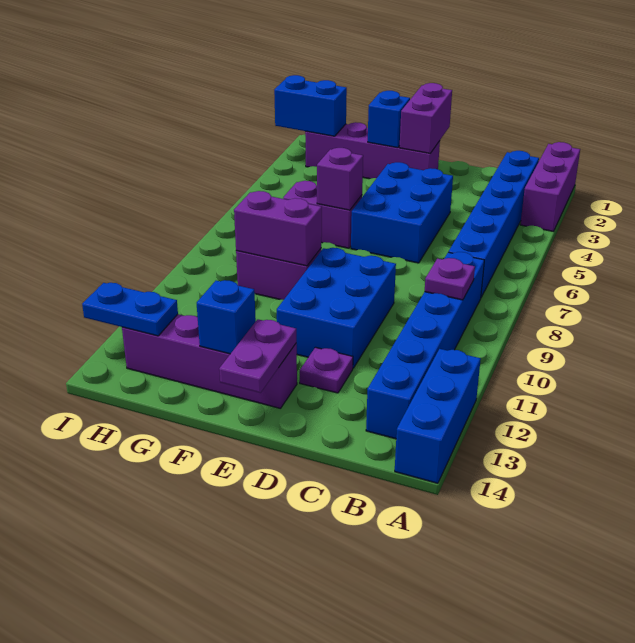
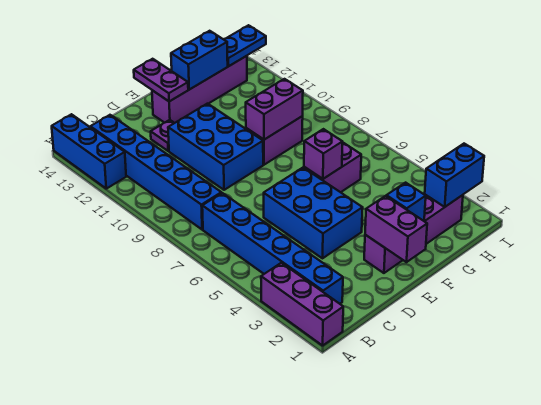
purple 1x1 plate [425,258,475,300] -> none
blue 1x1 brick [197,280,256,354] -> blue 1x2 brick [171,31,228,90]

